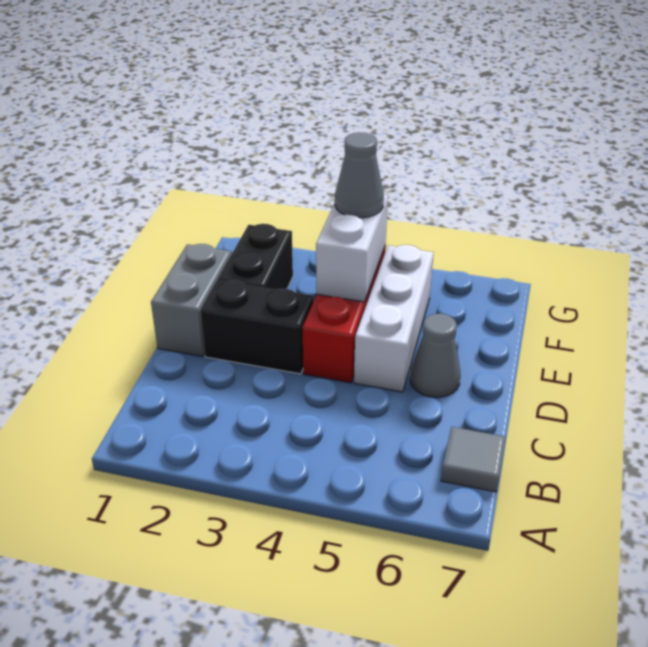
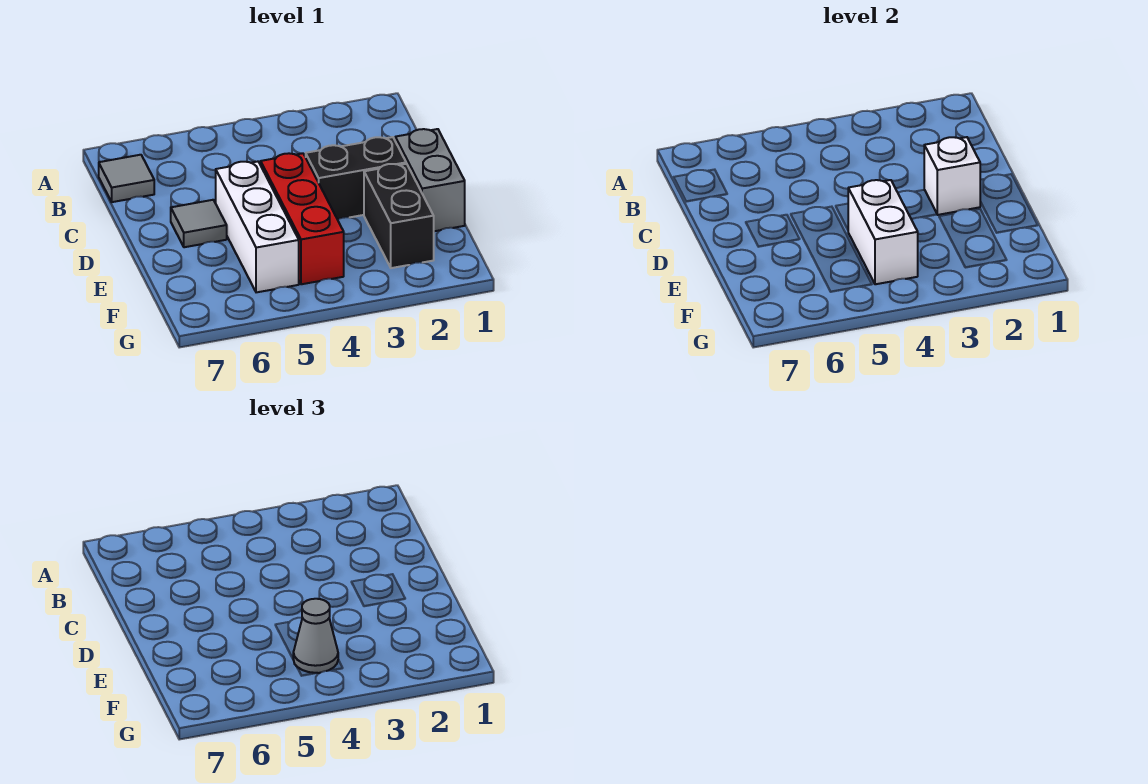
none -> white 1x1 brick [924,137,980,215]
grey 1x1 cone [410,314,460,397] -> grey 1x1 tile [171,200,227,247]

